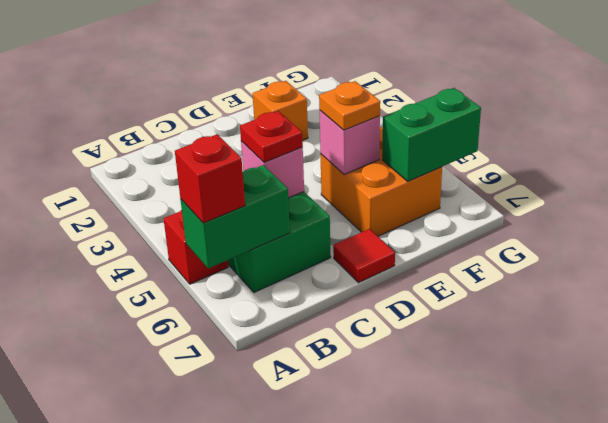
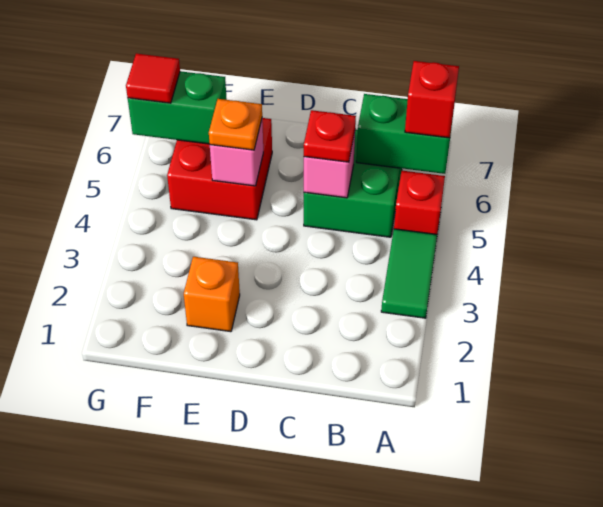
none -> green 1x2 tile [381,229,437,318]
red 1x1 tile [333,229,395,283] -> red 1x1 tile moved to [126,53,180,103]
orange 2x2 brick [320,127,442,236] -> red 2x2 brick [167,118,272,220]

